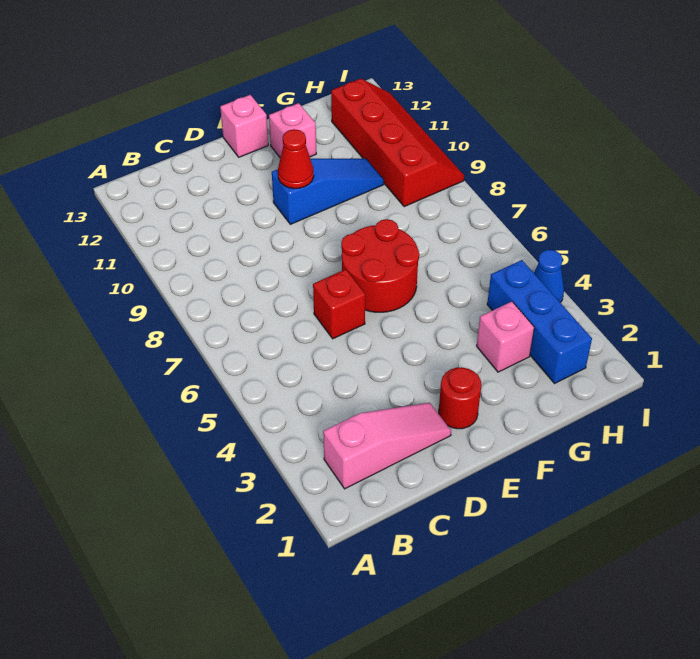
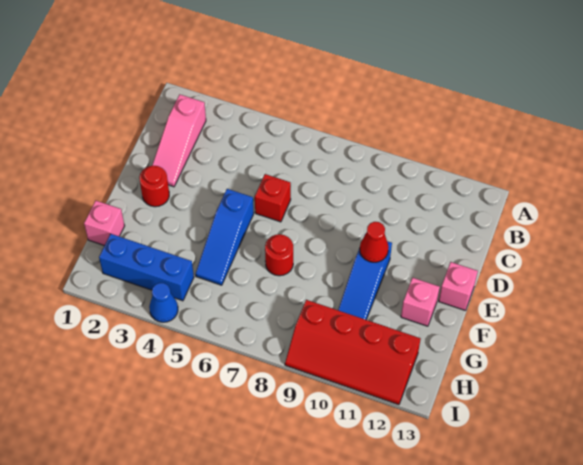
none -> blue 1x3 slope [196,189,254,285]
red 2x2 round brick [341,219,419,312] -> red 1x1 round brick [265,234,293,276]
pink 1x1 brick [477,302,534,372] -> pink 1x1 brick moved to [84,201,125,246]

